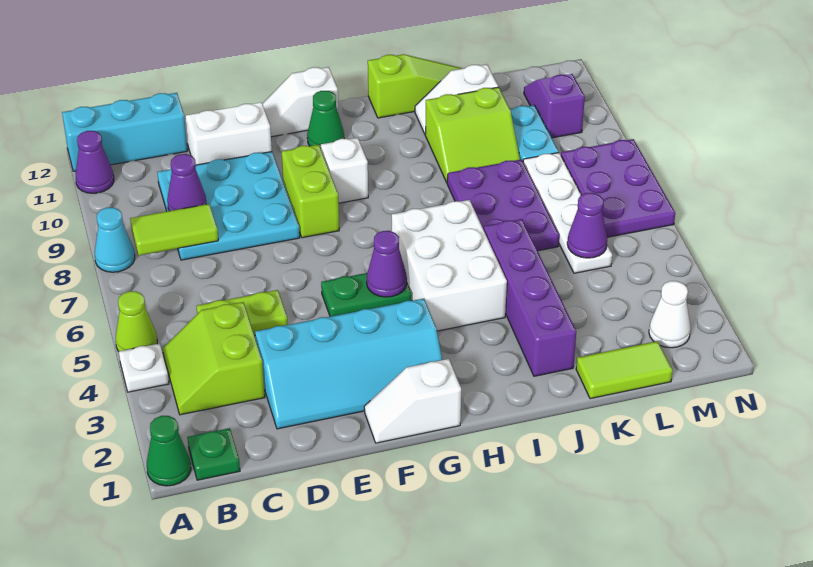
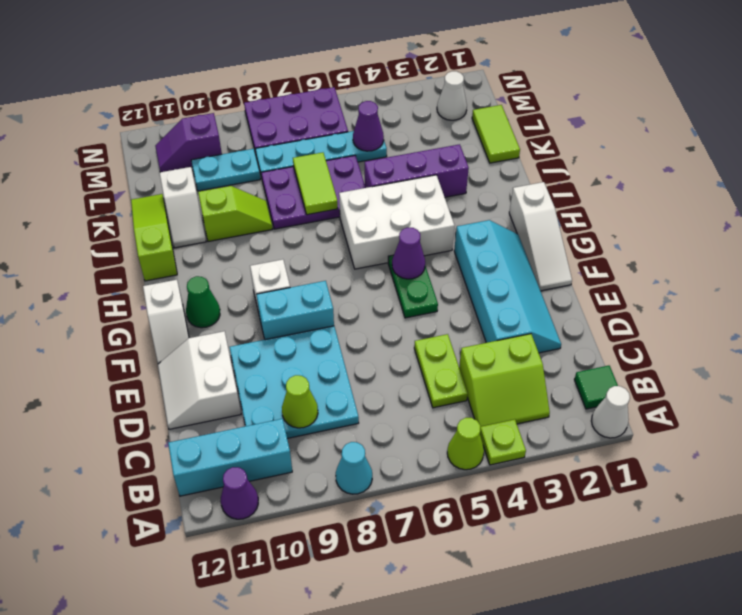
green 1x1 cone [147,416,191,486] -> white 1x1 cone [591,386,630,438]
white 1x1 plate [119,343,169,392] -> lime 1x1 plate [480,419,526,465]
cyan 1x3 brick [62,93,188,171] -> cyan 1x3 brick turned to [168,419,292,496]
green 1x1 plate [187,428,240,480] -> green 1x1 tile [574,366,618,409]
lime 1x2 tile [130,204,218,255] -> lime 1x2 tile moved to [293,152,338,215]
purple 1x1 cone [167,154,206,211] -> lime 1x1 cone [282,375,318,428]
white 1x2 slope [364,359,461,443] -> white 1x3 slope [509,182,572,291]
lime 1x2 brick [282,145,339,238] -> cyan 1x2 brick [256,281,334,340]
purple 1x4 brick [484,219,576,376] -> purple 1x3 brick [365,144,469,197]
lime 2x2 slope [425,87,520,183] -> lime 1x2 slope [198,186,273,242]
white 1x4 plate [523,153,612,273] -> cyan 1x4 plate [255,131,387,177]

